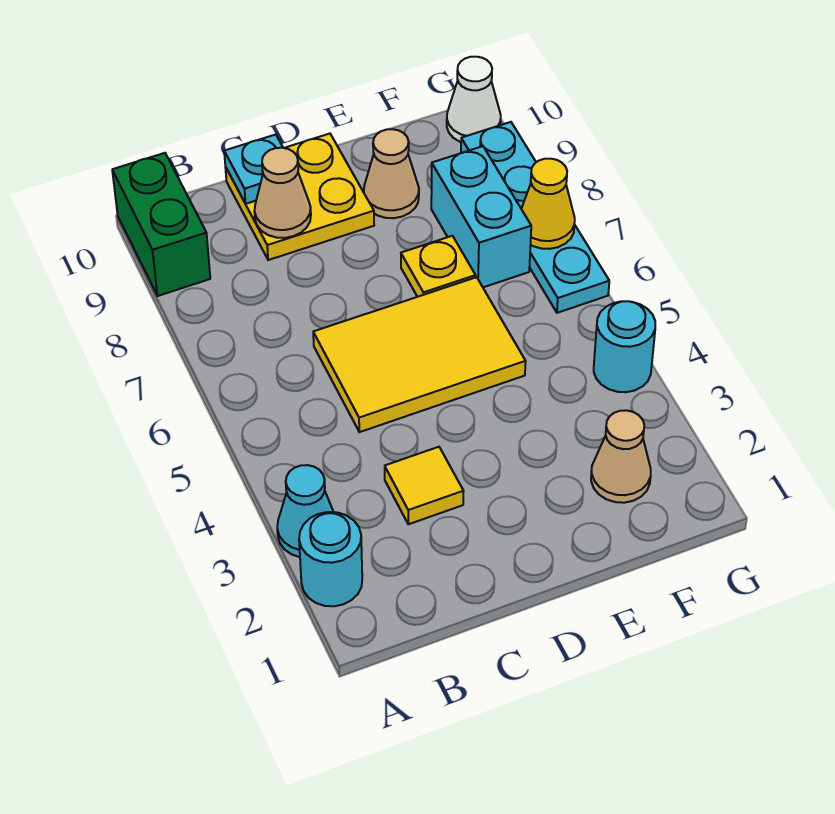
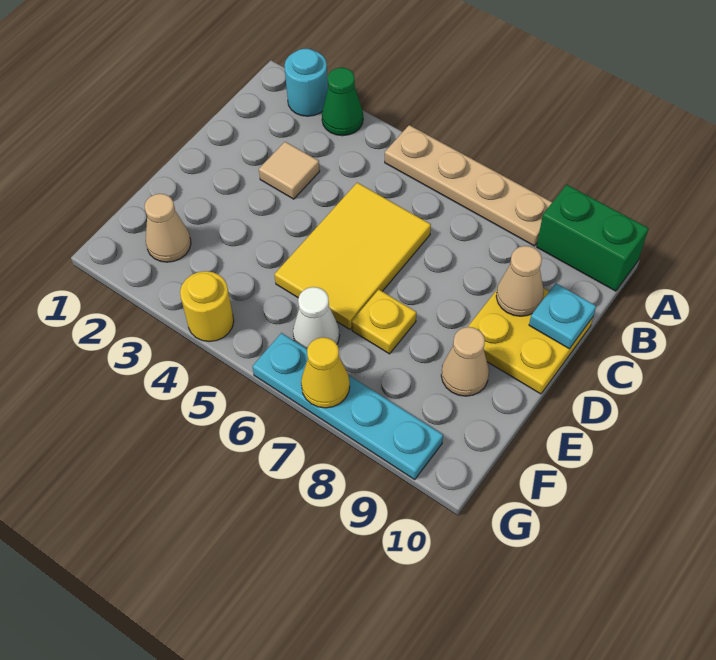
cyan 1x1 cone [277,465,333,557] -> green 1x1 cone [322,68,363,136]
none -> tan 1x4 plate [385,125,552,246]
yellow 1x1 tile [385,447,464,524] -> tan 1x1 tile [259,142,320,199]
cyan 1x2 brick [431,146,531,287] -> none
cyan 1x1 round brick [594,301,655,392] -> yellow 1x1 round brick [180,271,234,342]
white 1x1 cone [447,57,501,142] -> white 1x1 cone moved to [293,287,340,349]

